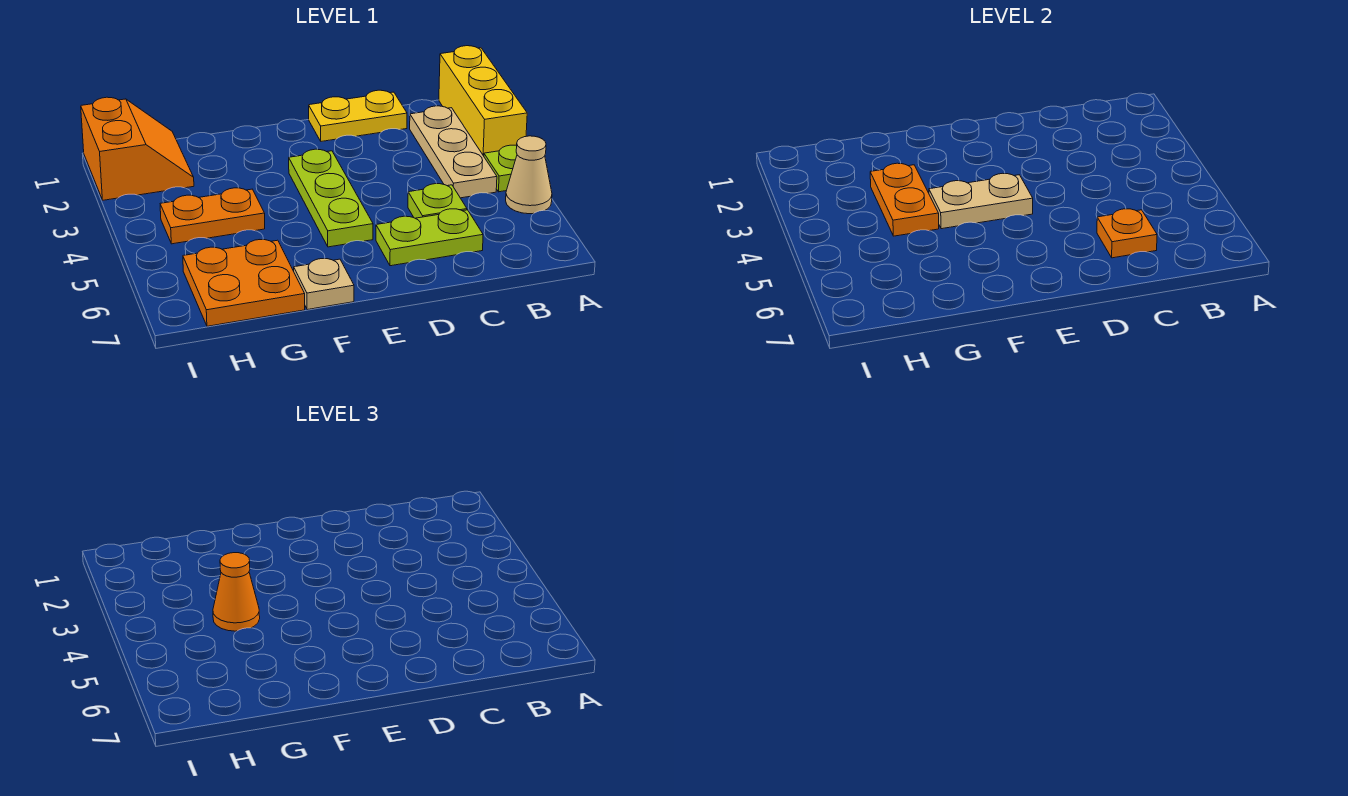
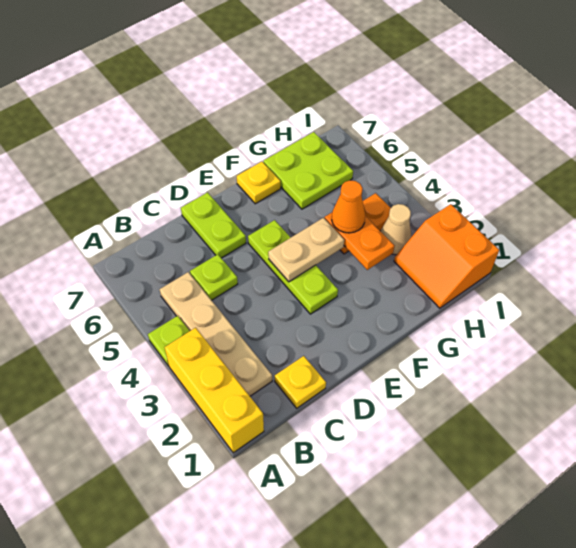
tan 1x1 cone [506,136,552,214] -> tan 1x1 cone moved to [381,204,412,255]
tan 1x3 plate [410,106,497,198] -> tan 1x4 plate [160,272,272,396]
yellow 1x2 plate [309,90,407,141] -> yellow 1x1 plate [275,356,326,408]
lime 1x2 plate [376,209,483,266] -> lime 1x2 plate turned to [181,193,246,258]
orange 1x1 plate [1097,209,1157,258] -> none
tan 1x1 plate [294,259,354,310] -> yellow 1x1 plate [237,162,281,204]
orange 2x2 plate [183,240,305,326] -> lime 2x2 plate [263,132,353,209]

